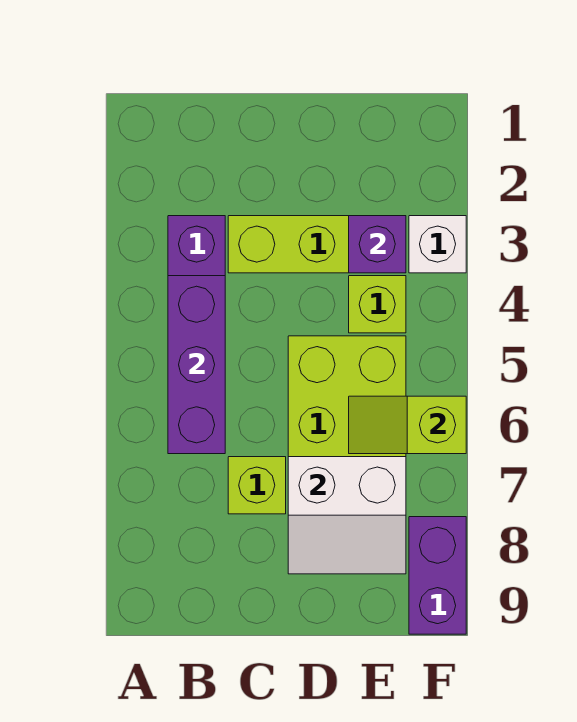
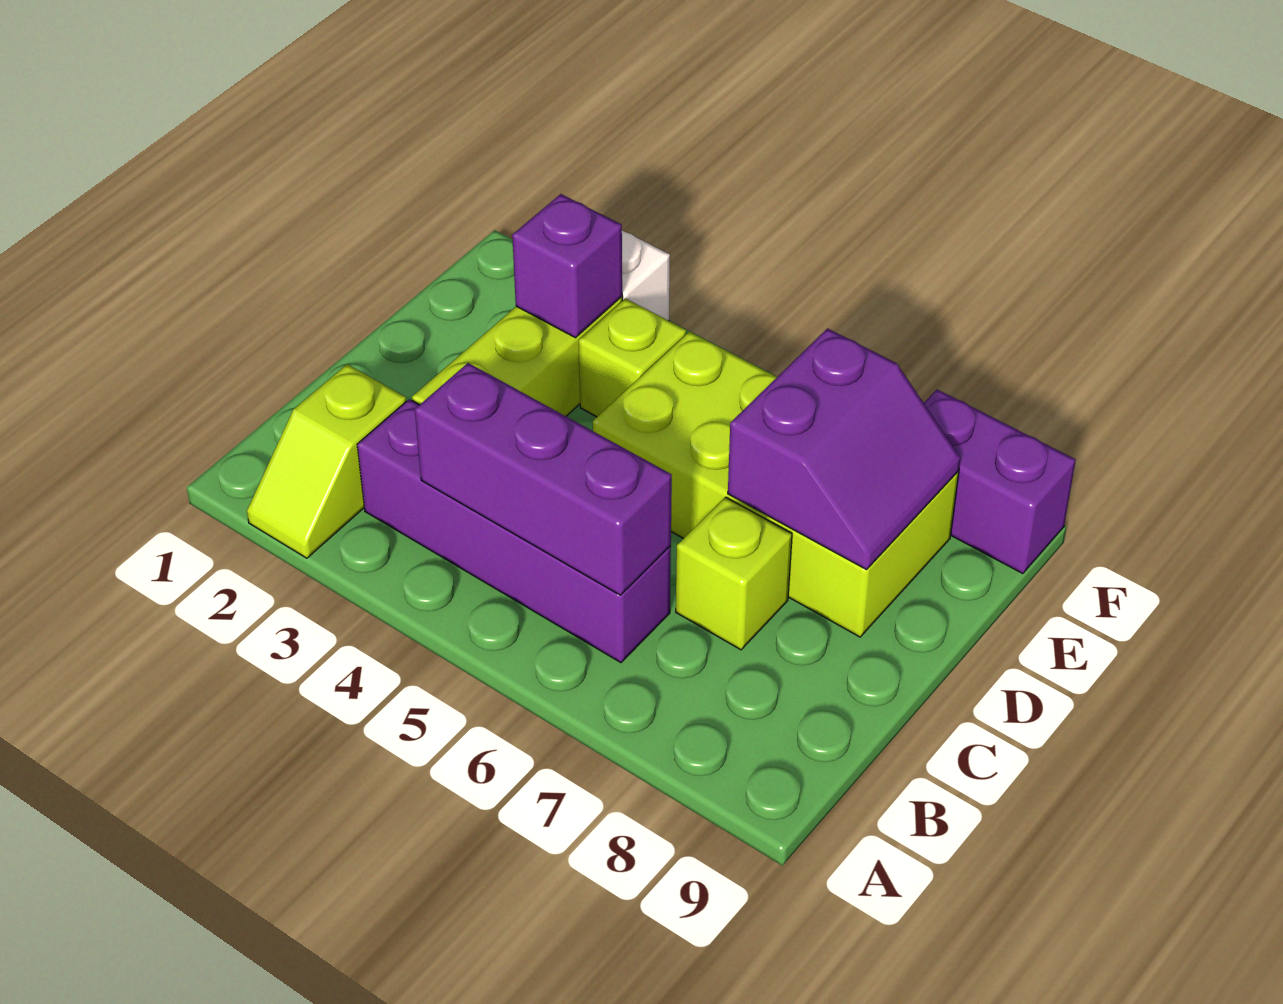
white 2x2 slope [288,457,406,574] -> purple 2x2 slope [728,329,960,570]
lime 1x2 slope [349,396,466,454] -> lime 1x2 slope moved to [247,364,406,558]

